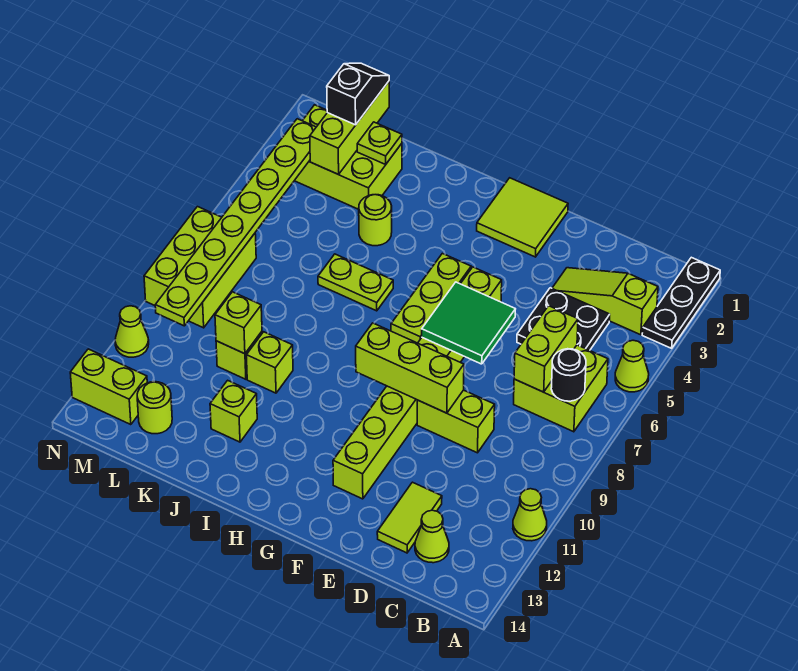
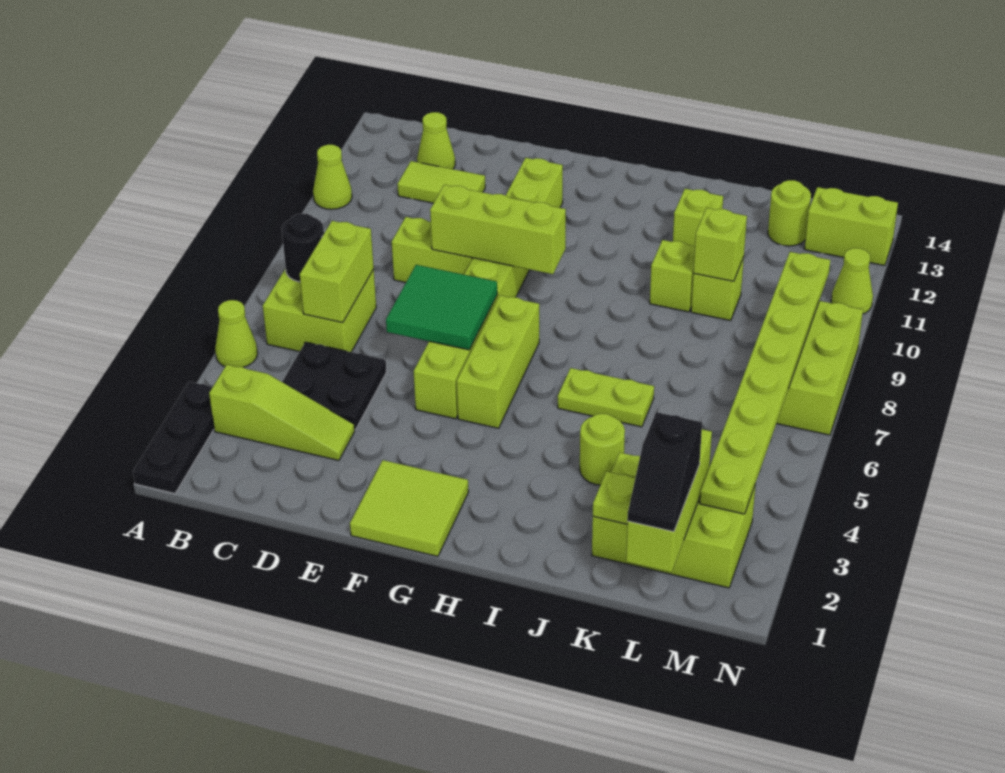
lime 1x2 tile [377,482,442,553] -> lime 1x2 tile turned to [397,161,485,203]

